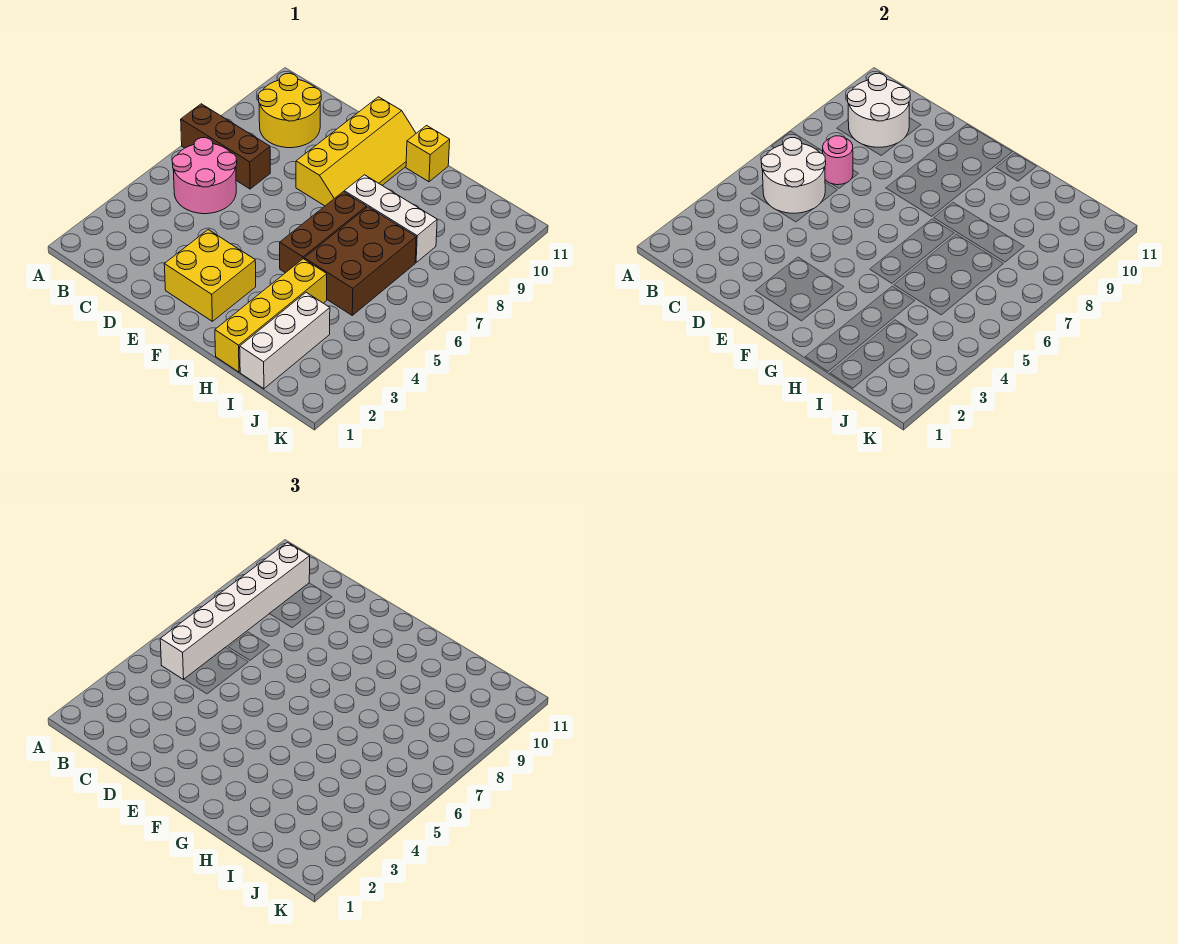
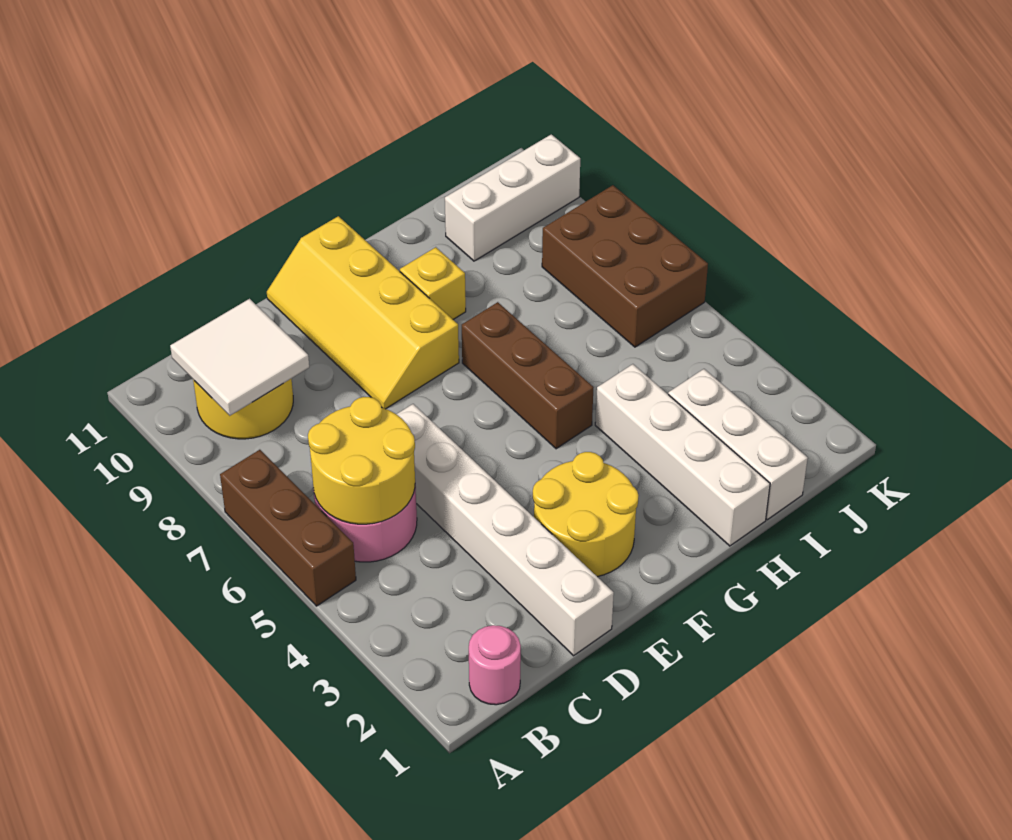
brown 1x3 brick [181,104,270,189] -> brown 1x3 brick turned to [220,450,356,606]
white 2x2 round brick [761,138,826,213] -> yellow 2x2 round brick [308,397,415,524]
white 1x6 brick [160,543,310,679] -> white 1x6 brick moved to [397,404,614,656]
white 2x2 round brick [847,73,910,147] -> white 2x2 tile [170,299,309,416]
pink 1x1 round brick [823,136,853,185] -> pink 1x1 round brick moved to [469,625,521,705]
yellow 2x2 brick [164,230,256,321] -> yellow 2x2 round brick [533,452,639,577]
yellow 2x4 slope [296,97,416,206] -> yellow 2x4 slope turned to [267,216,459,409]
white 1x3 brick [344,175,437,262] -> white 1x3 brick moved to [445,134,580,261]
yellow 1x1 brick [406,126,450,182] -> yellow 1x1 brick moved to [400,247,466,319]
yellow 1x4 brick [215,259,327,372] -> white 1x4 brick [595,364,770,546]
brown 2x3 brick [304,207,416,315] -> brown 2x3 brick moved to [542,185,708,347]

